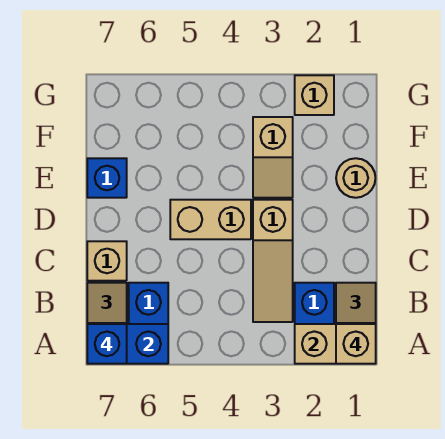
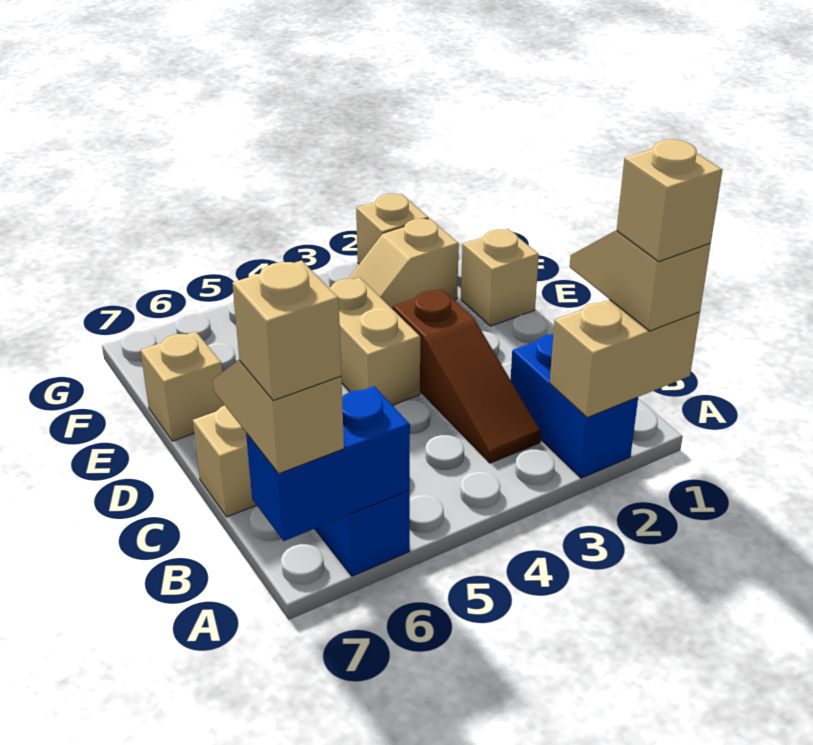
blue 1x1 brick [87,324,127,364] -> tan 1x1 brick [232,260,341,401]
tan 1x3 slope [253,200,293,322] -> brown 1x3 slope [393,289,541,463]
tan 1x2 brick [170,200,251,239] -> tan 1x2 brick turned to [329,278,420,405]
tan 1x1 round brick [336,158,375,198] -> tan 1x1 brick [461,229,539,326]
tan 1x2 slope [253,117,293,198] -> tan 1x2 slope turned to [348,219,459,309]
blue 1x1 brick [87,158,127,198] -> tan 1x1 brick [140,332,224,441]

